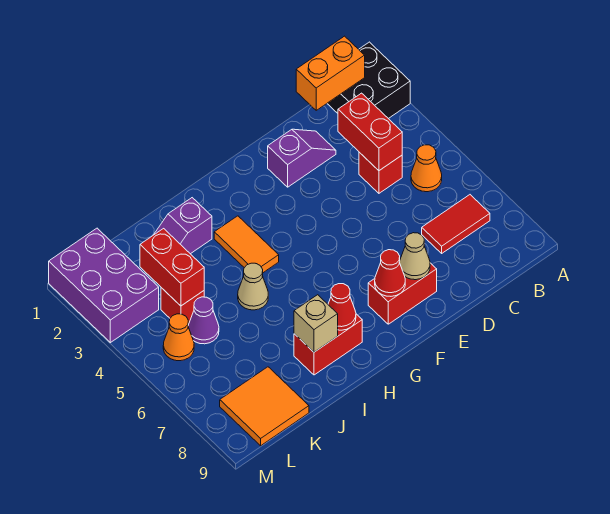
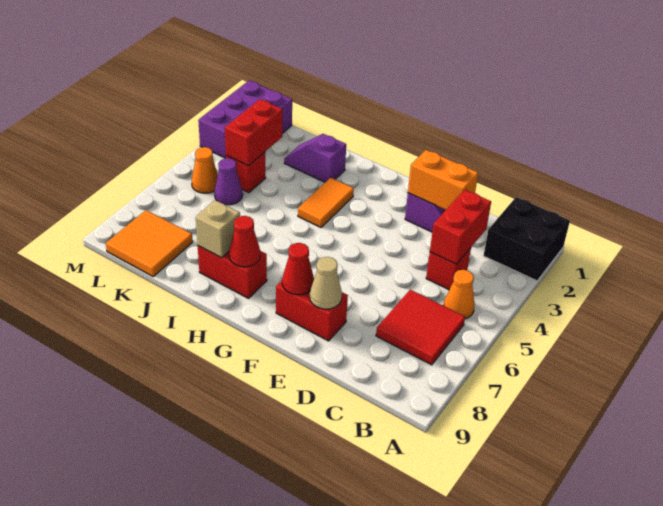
orange 1x2 brick [296,36,365,110] -> orange 1x2 brick moved to [408,150,478,210]
red 1x2 tile [422,195,490,253] -> red 2x2 tile [376,290,465,365]
tan 1x1 cone [238,263,268,310] -> none

